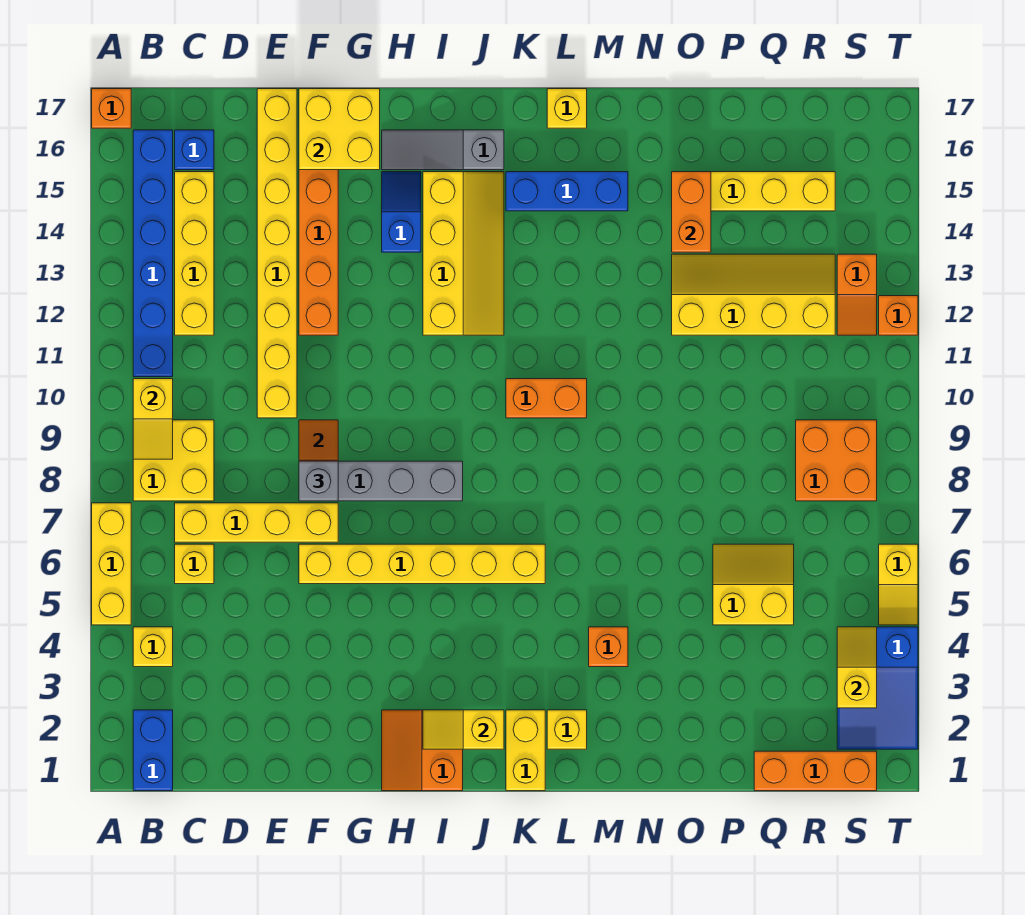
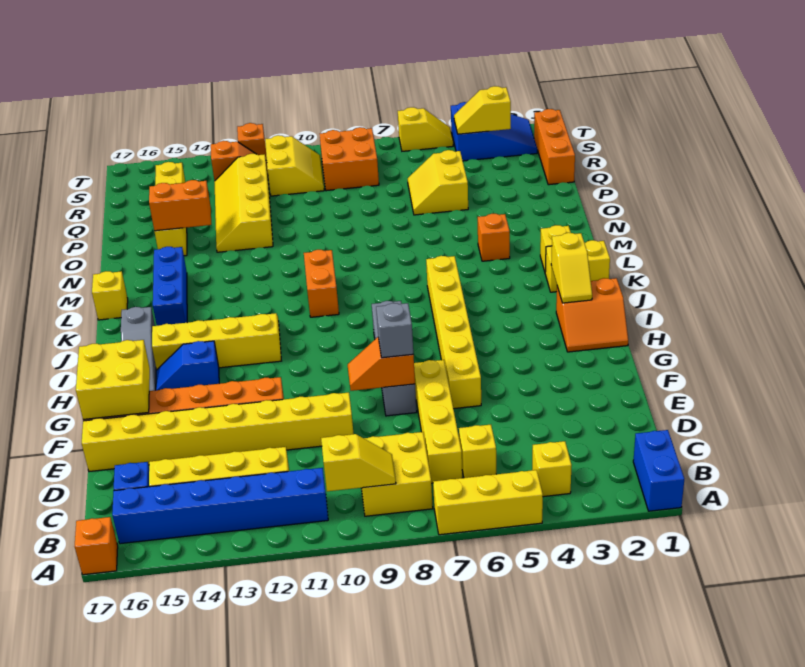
blue 1x2 brick [133,710,173,791] -> blue 1x2 brick turned to [633,430,684,511]
none -> yellow 2x2 slope [265,135,324,196]

